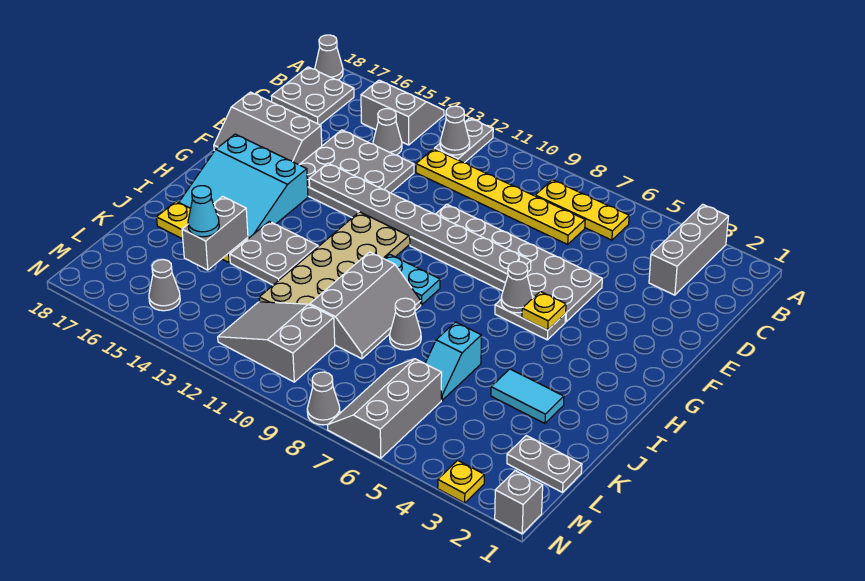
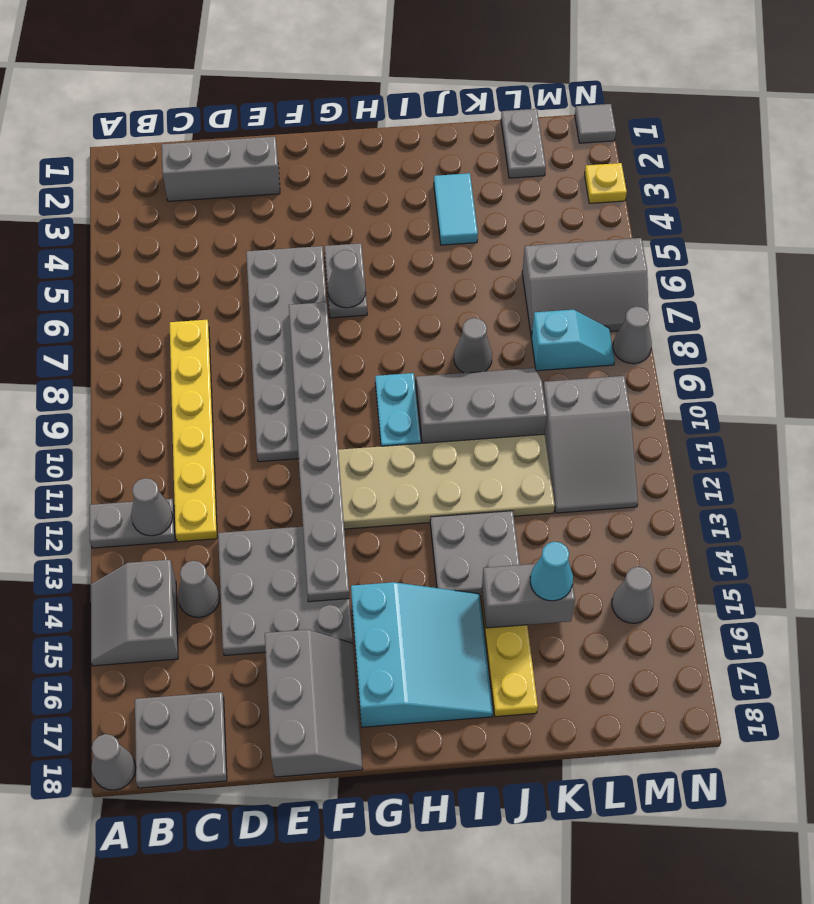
grey 1x3 brick [649,204,729,295] -> grey 1x3 brick moved to [162,137,280,201]
yellow 1x3 plate [535,180,629,240] -> none
yellow 1x1 plate [522,291,566,330] -> none
cyan 1x2 slope [425,322,481,400] -> cyan 1x2 slope moved to [531,310,615,371]
grey 1x1 brick [495,471,543,534] -> grey 1x1 tile [575,104,616,143]

